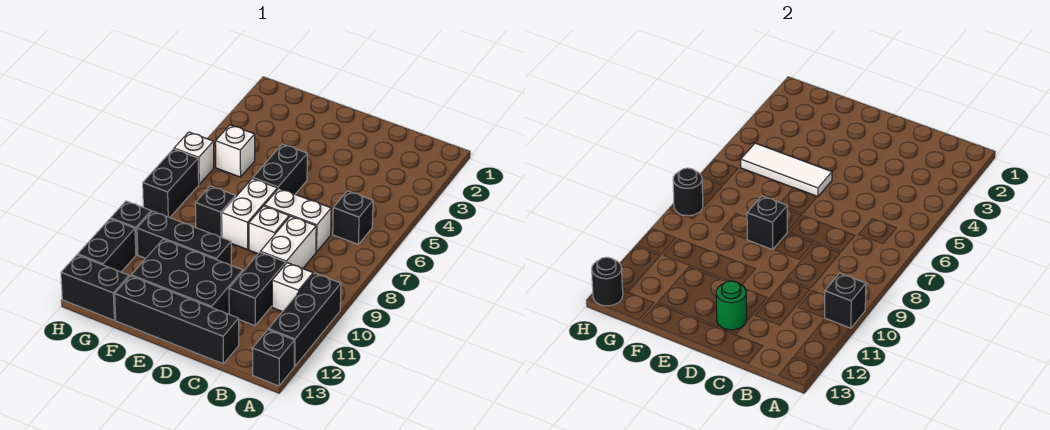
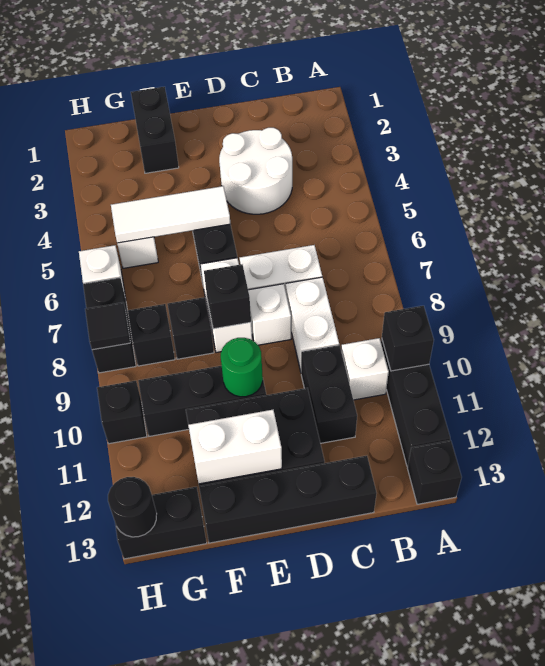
black 1x1 brick [333,191,373,244] -> black 1x1 brick moved to [128,304,175,366]
none -> white 2x2 round brick [219,128,292,214]
green 1x1 round brick [716,281,747,330] -> green 1x1 round brick moved to [221,338,263,397]
none -> white 1x2 brick [188,410,282,484]
black 1x1 round brick [673,168,703,216] -> black 1x1 tile [85,302,130,350]
black 1x2 brick [78,219,136,272] -> black 1x2 brick moved to [131,87,179,173]

